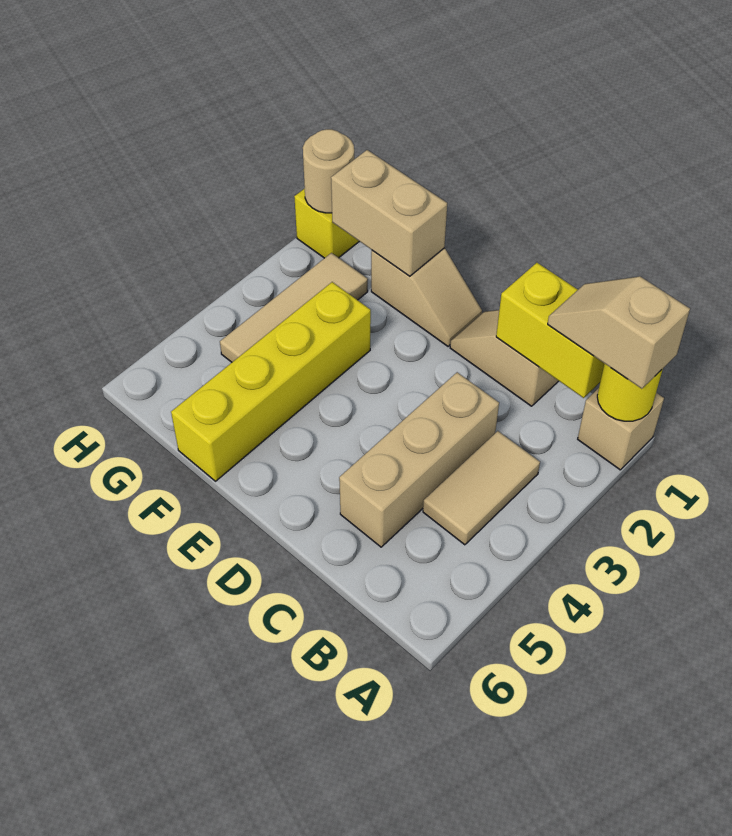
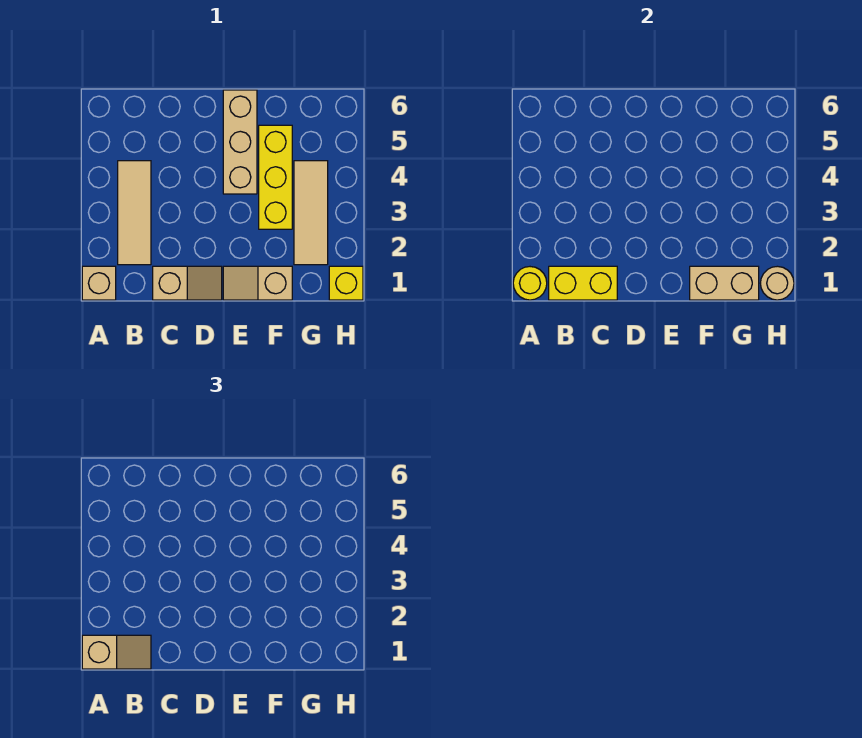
tan 1x2 tile [423,431,540,545] -> tan 1x3 tile [118,161,151,265]
tan 1x3 brick [339,372,499,547] -> tan 1x3 brick moved to [223,90,257,194]
yellow 1x4 brick [171,282,371,481] -> yellow 1x3 brick [259,125,292,229]

